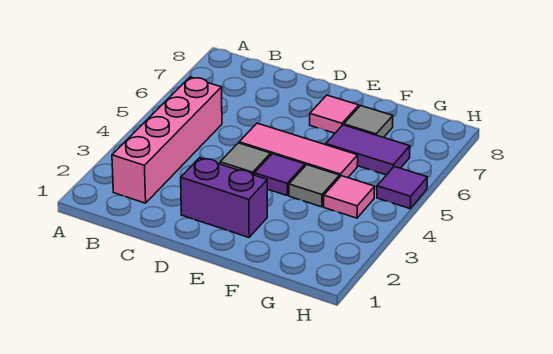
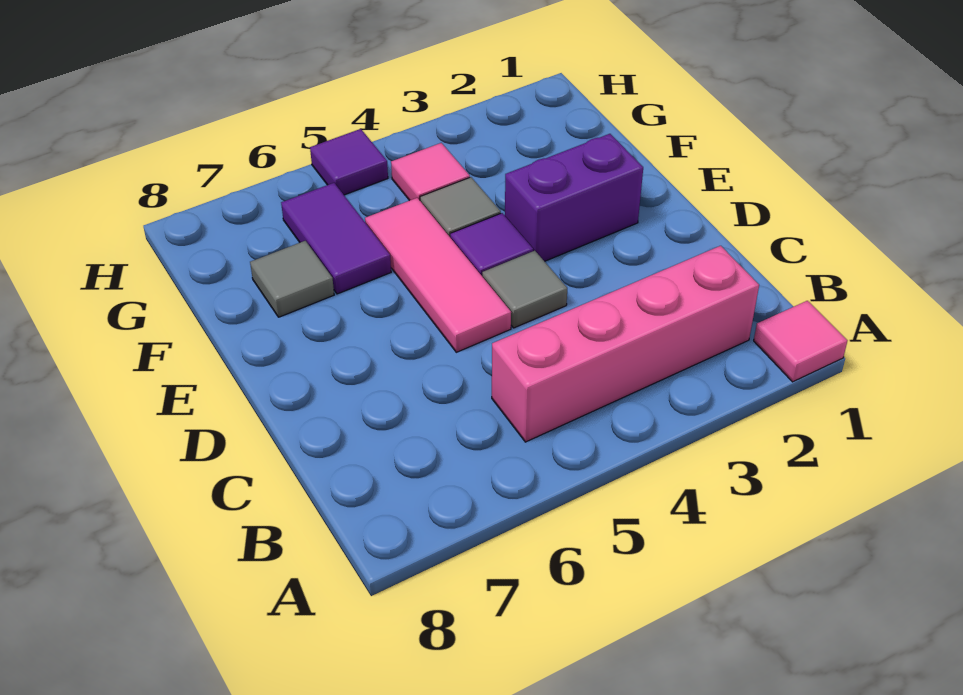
purple 1x2 brick [181,158,267,237] -> purple 1x2 brick turned to [505,134,643,261]
pink 1x1 tile [310,95,359,133] -> pink 1x1 tile moved to [754,301,847,382]

